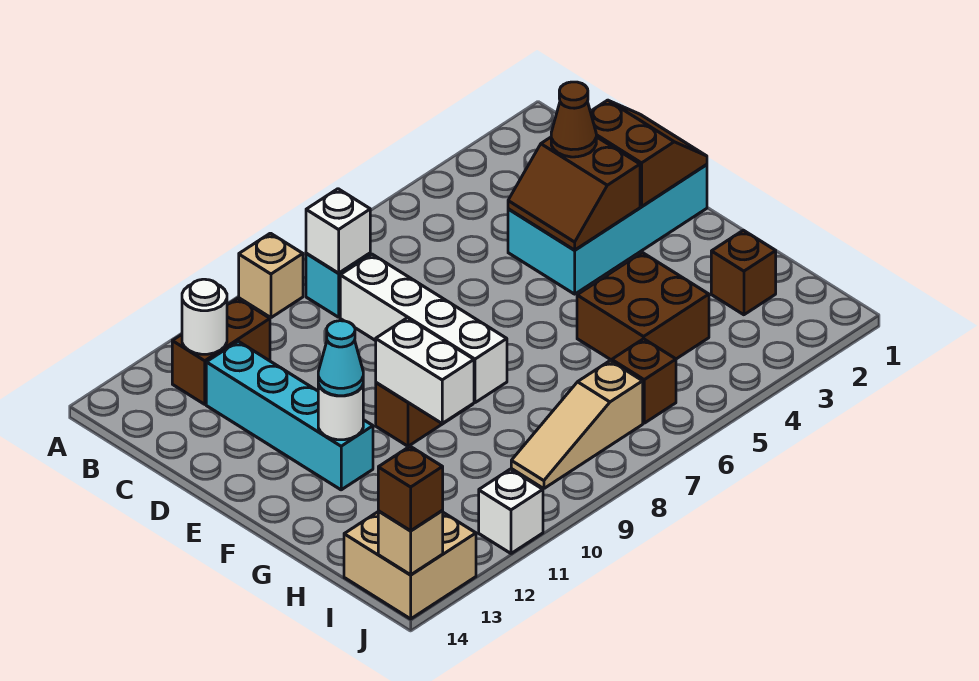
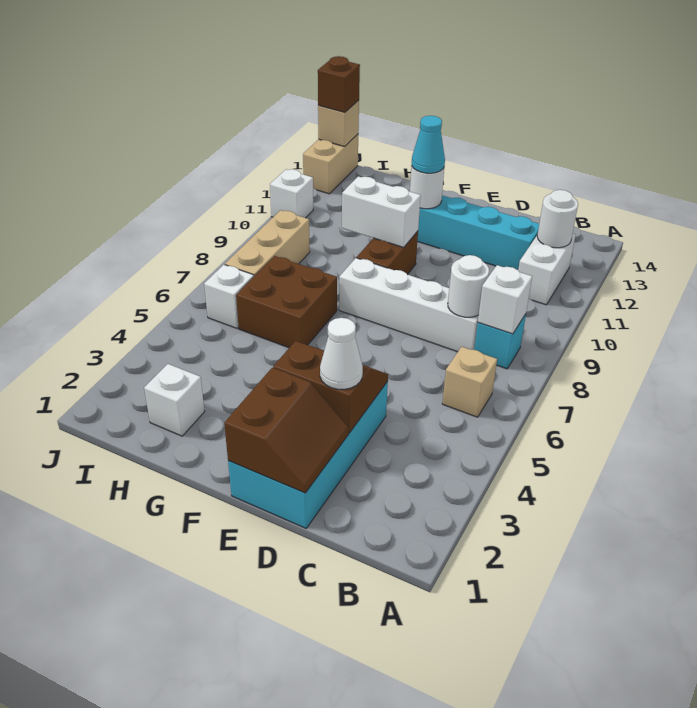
tan 1x1 brick [239,233,303,318] -> tan 1x1 brick moved to [442,347,497,417]
brown 1x2 brick [172,298,270,404] -> white 1x2 brick [518,234,576,305]
none -> white 1x1 round brick [448,255,489,317]
brown 2x2 slope [590,100,707,206] -> brown 2x2 slope turned to [224,368,349,493]
brown 1x1 cone [551,82,596,157] -> white 1x1 cone [320,318,363,389]
brown 2x2 brick [577,253,709,360] -> brown 2x2 brick moved to [236,256,337,348]
brown 1x1 brick [711,230,776,315] -> white 1x1 brick [144,364,205,436]
brown 1x1 brick [612,339,676,423] -> white 1x1 brick [204,265,254,328]
tan 1x3 slope [511,361,643,489] -> tan 1x3 brick [225,210,310,276]
tan 2x2 brick [344,512,476,619] -> tan 1x2 brick [303,134,358,194]

